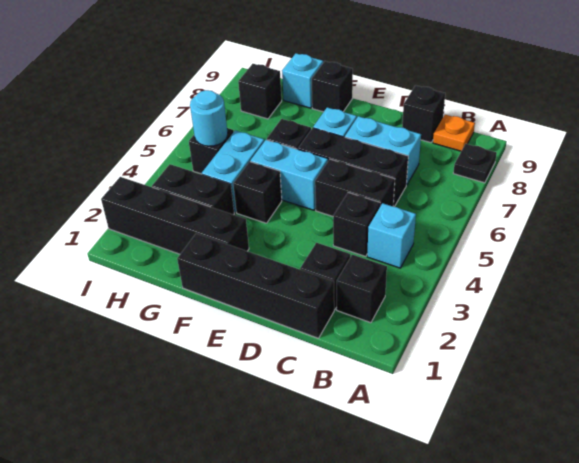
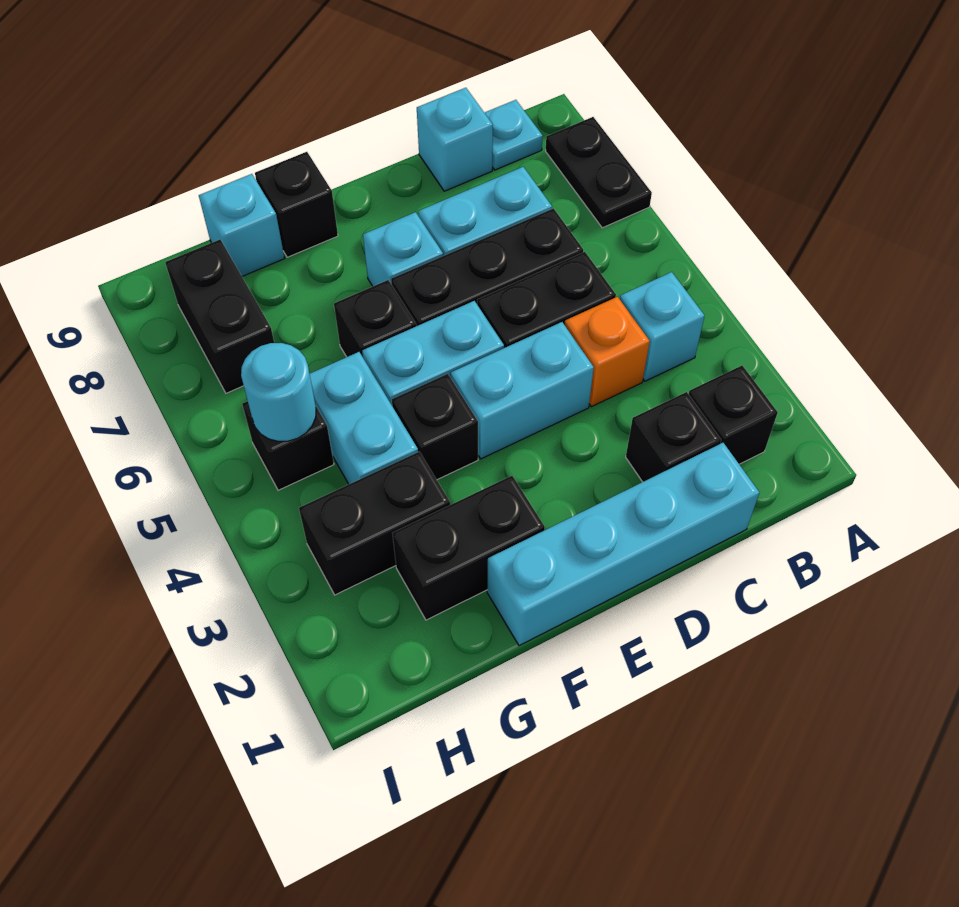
black 1x1 plate [453,144,497,183] -> black 1x2 plate [546,117,652,228]
orange 1x1 plate [433,115,475,151] -> cyan 1x1 plate [485,100,543,170]
black 1x4 brick [177,234,334,338] -> cyan 1x4 brick [487,443,759,646]
black 1x1 brick [333,193,381,256] -> orange 1x1 brick [565,297,650,407]
black 1x1 brick [402,85,445,143] -> cyan 1x1 brick [417,88,493,191]
none -> cyan 1x2 brick [451,322,594,459]
black 1x4 brick [101,177,249,254] -> black 1x2 brick [393,476,545,620]
black 1x1 brick [238,64,282,119] -> black 1x2 brick [165,240,274,393]

